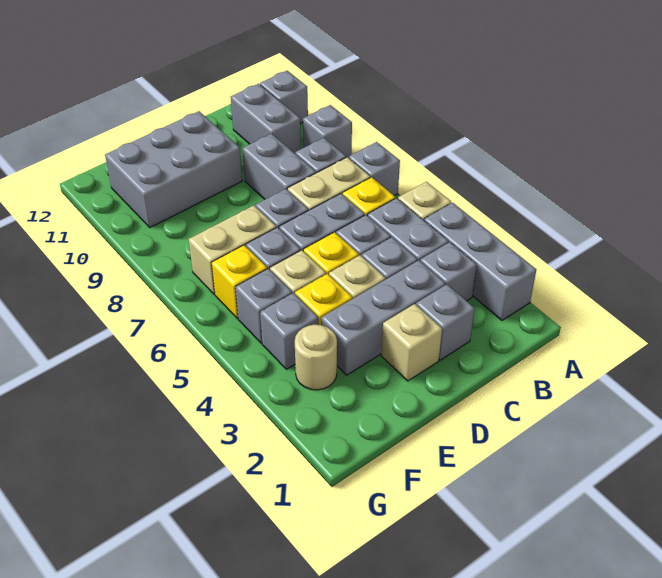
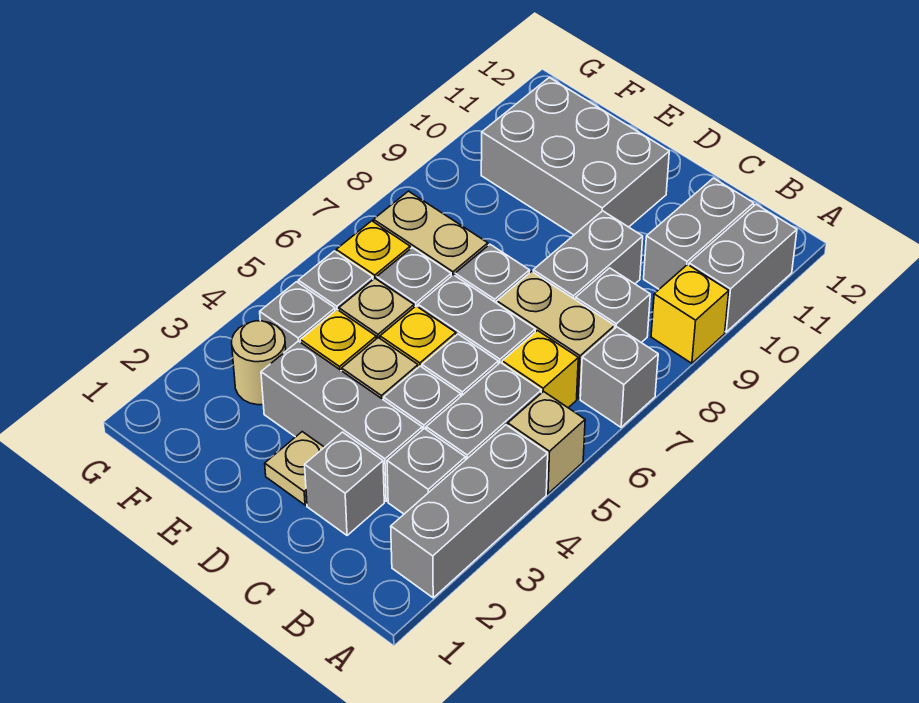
grey 1x1 brick [303,105,352,157] -> yellow 1x1 brick [651,265,729,363]
grey 1x1 brick [260,71,308,124] -> grey 1x2 brick [689,204,797,332]
tan 1x1 brick [381,304,442,381] -> tan 1x1 plate [265,432,324,505]

